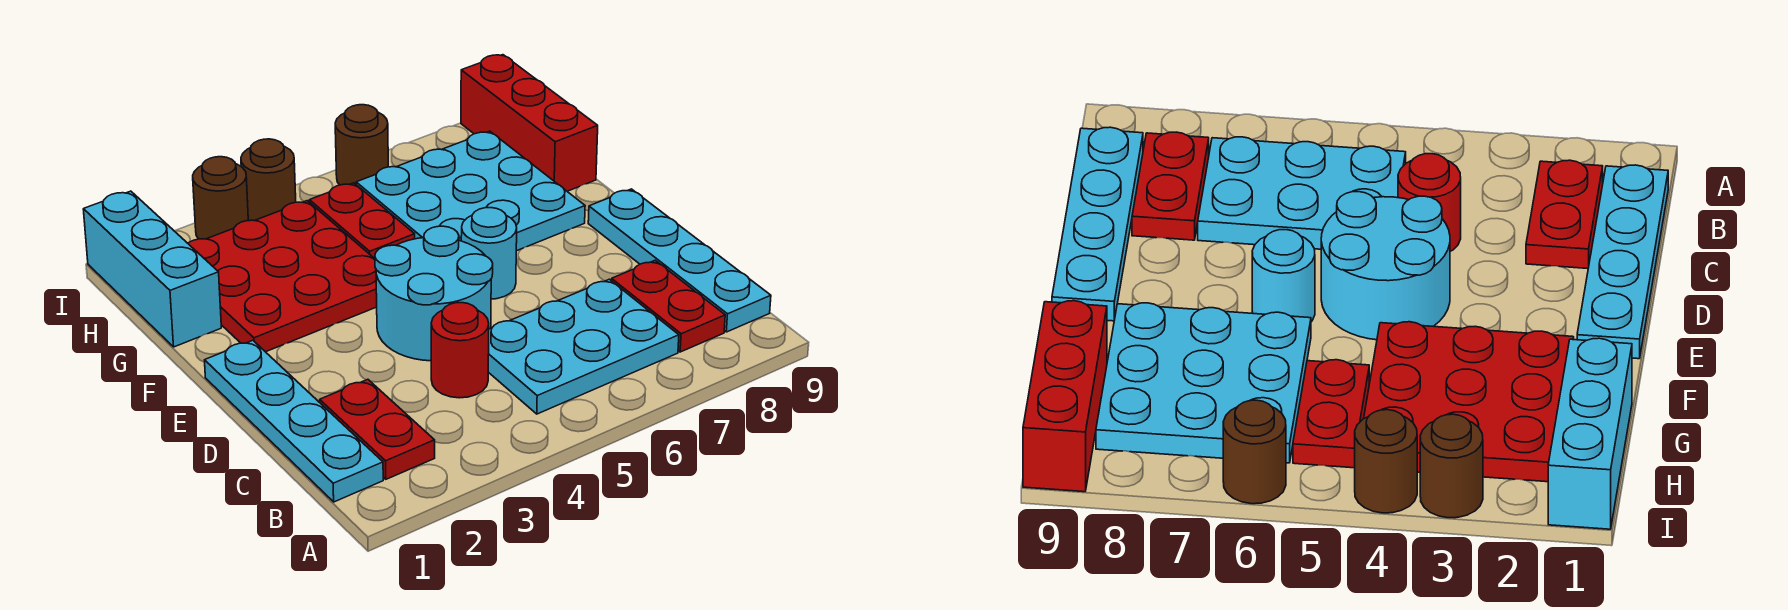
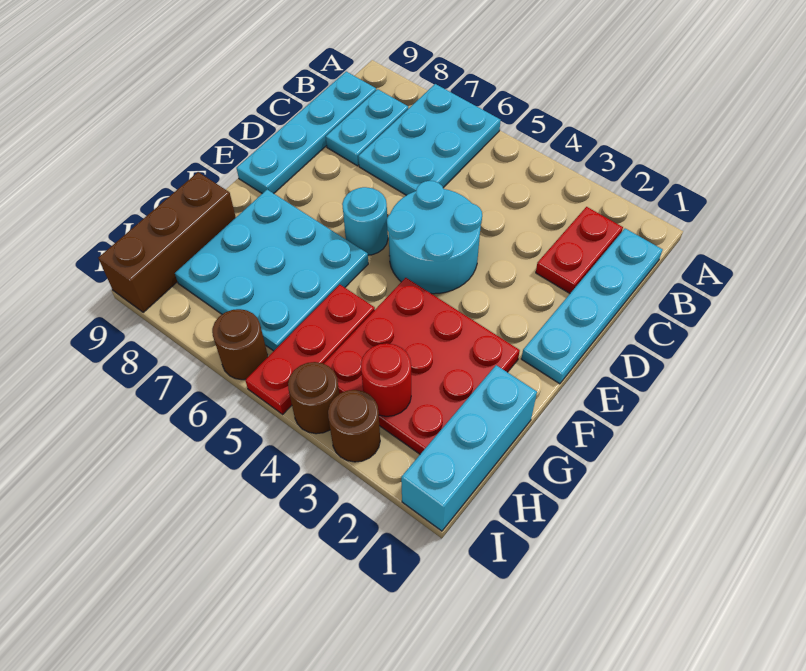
cyan 2x3 plate [488,279,679,414] -> cyan 2x3 plate turned to [358,84,501,195]
red 1x2 plate [612,260,725,352] -> cyan 1x2 plate [326,89,408,166]
red 1x1 round brick [431,303,489,398] -> red 1x1 round brick moved to [361,343,411,416]
red 1x2 plate [309,183,415,259] -> red 1x3 plate [245,285,375,414]
red 1x3 brick [461,55,598,191] -> brown 1x3 brick [98,172,236,312]

